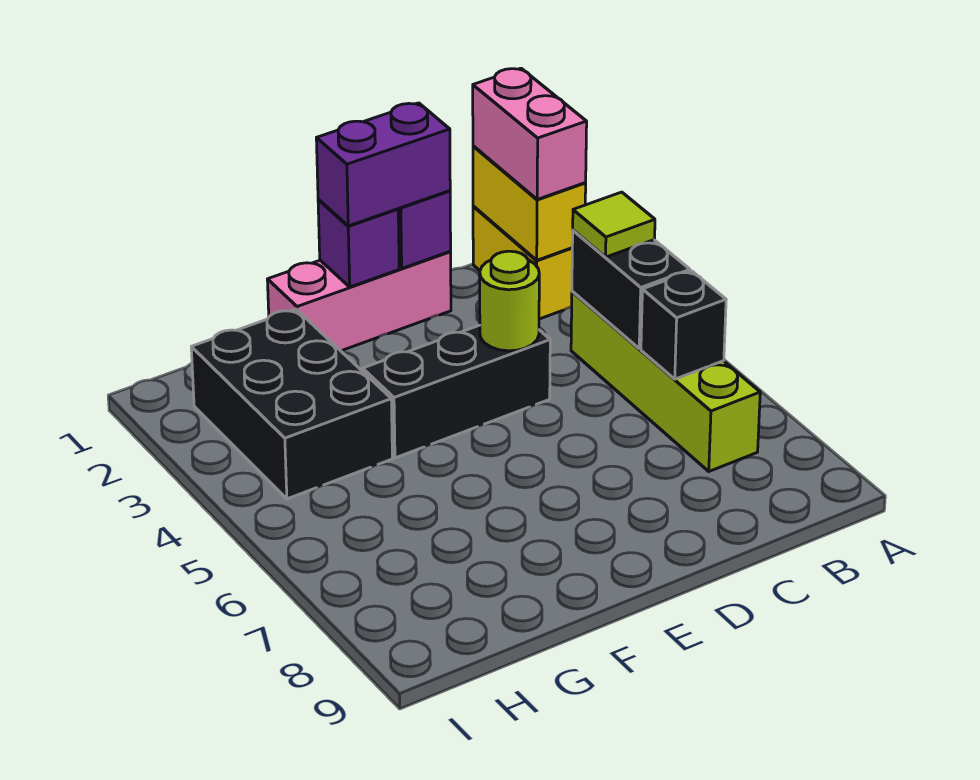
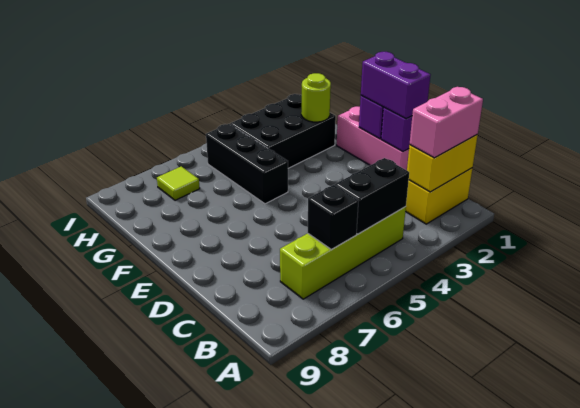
lime 1x1 tile [573,192,655,257] -> lime 1x1 tile moved to [157,166,200,200]
black 1x3 brick [363,325,550,458] -> black 1x3 brick moved to [206,124,288,204]
lime 1x1 round brick [480,251,539,351] -> lime 1x1 round brick moved to [301,73,331,122]

